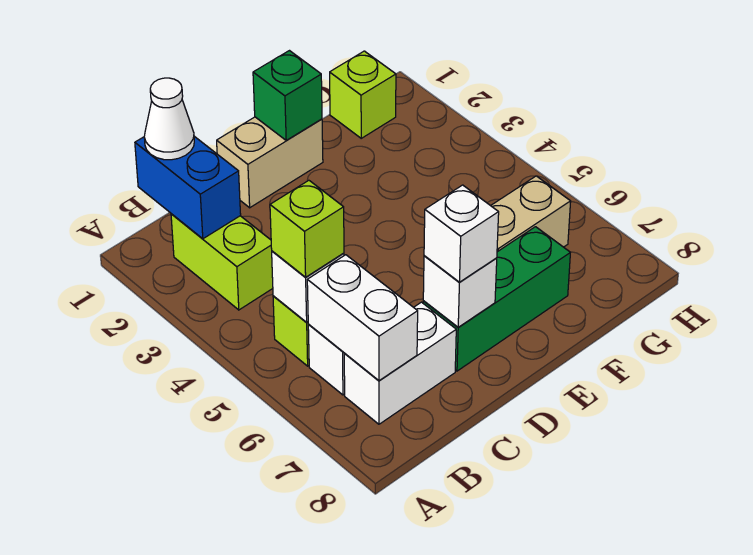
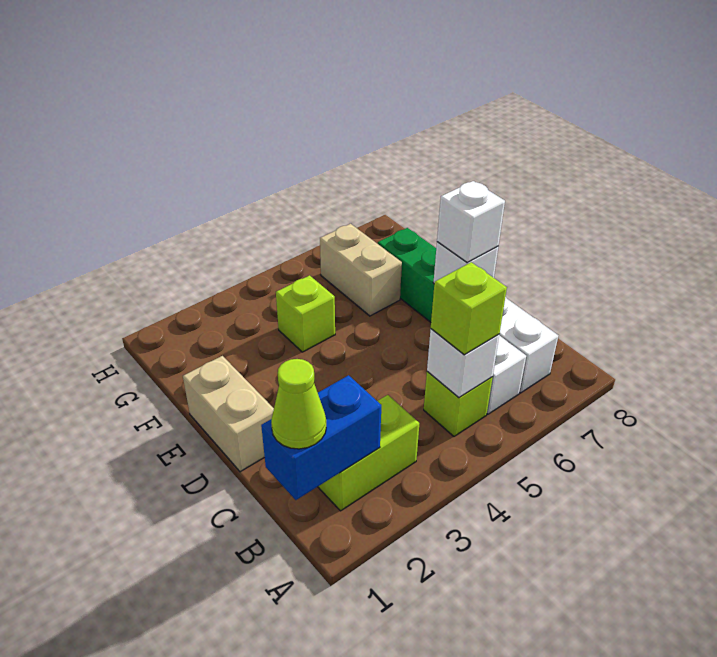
white 1x1 cone [144,78,194,160] -> lime 1x1 cone [271,359,326,449]
white 1x2 brick [307,255,418,381] -> none
green 1x1 brick [253,51,322,140] -> none
lime 1x1 brick [330,51,396,138] -> lime 1x1 brick moved to [276,275,335,352]

